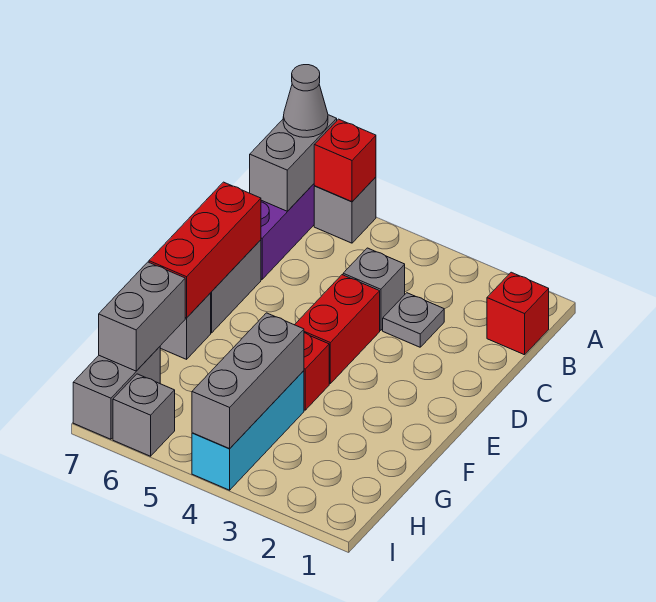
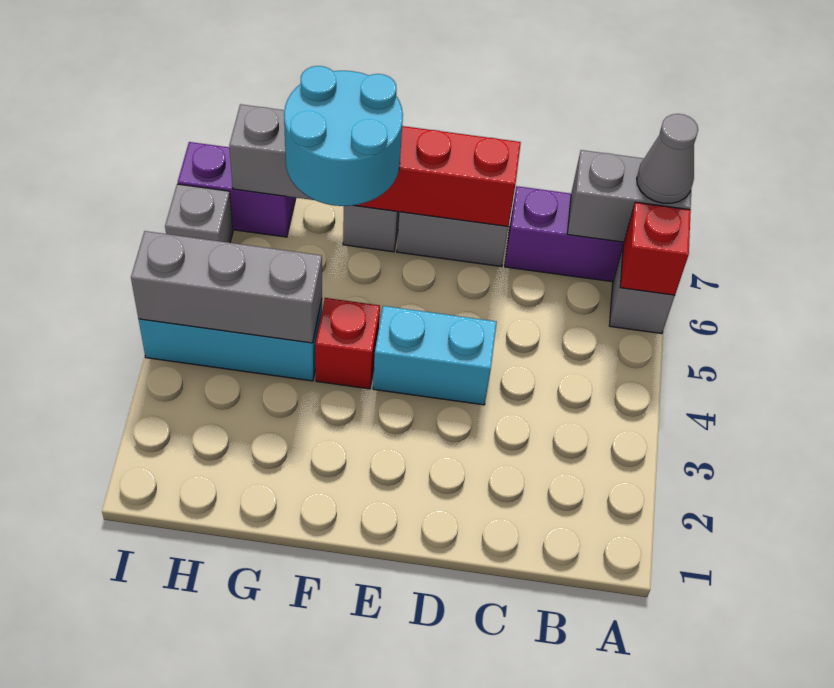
red 1x1 brick [487,272,549,355] -> none
grey 1x1 plate [383,293,444,347] -> none
grey 1x1 brick [343,248,405,330] -> none
red 1x2 brick [295,275,380,383] -> cyan 1x2 brick [373,306,497,405]
none -> cyan 2x2 round brick [284,66,403,206]
grey 1x2 brick [73,347,160,439] -> purple 1x2 brick [178,142,296,237]

